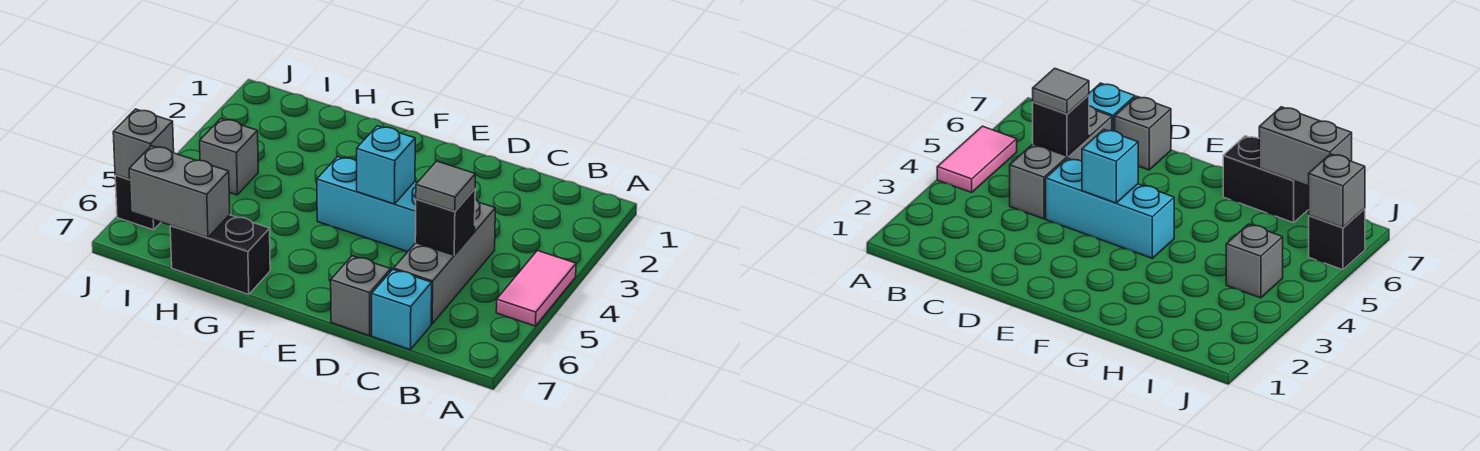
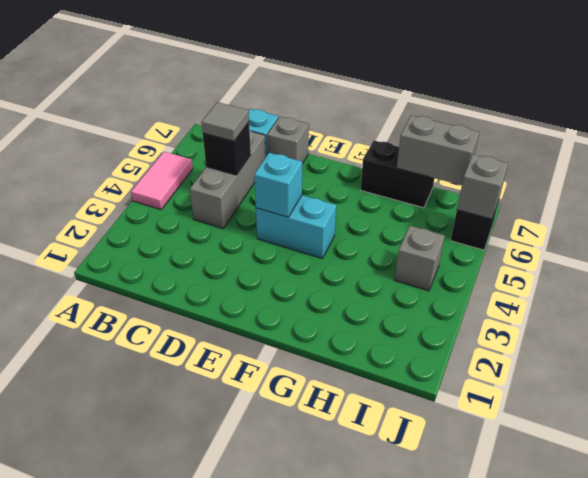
cyan 1x3 brick [317,157,418,252] -> cyan 1x2 brick [256,195,336,258]

